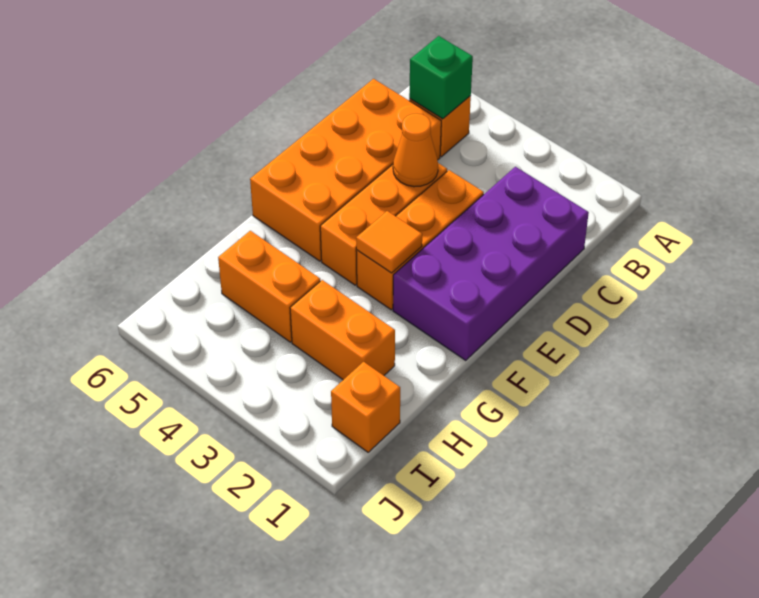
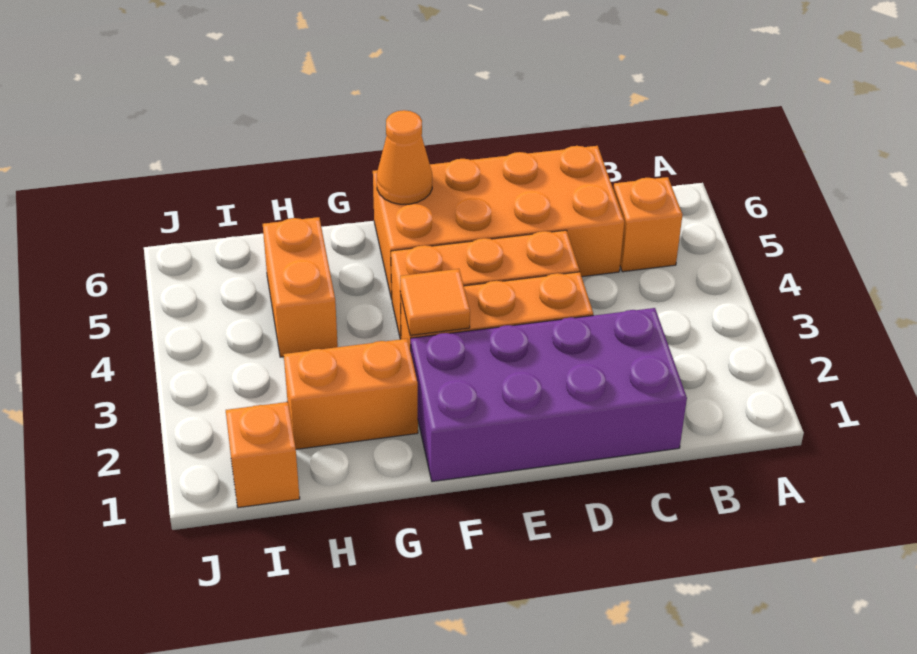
green 1x1 brick [409,36,473,119] -> none
orange 1x1 cone [393,113,438,187] -> orange 1x1 cone moved to [377,110,432,204]
orange 1x2 brick [290,280,395,380] -> orange 1x2 brick turned to [284,339,418,449]

